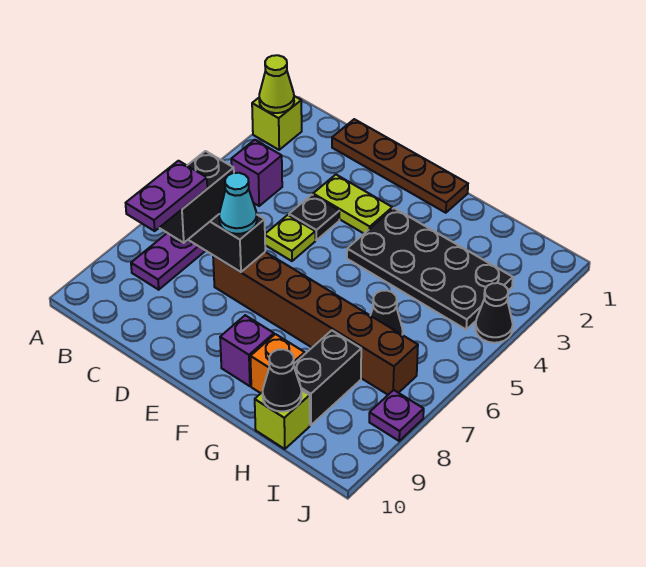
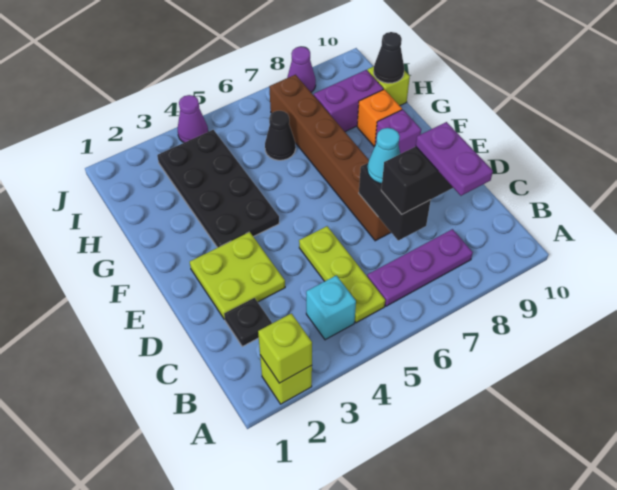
lime 1x1 cone [259,55,294,113] -> lime 1x1 brick [258,313,312,383]
purple 1x1 brick [231,140,282,206] -> cyan 1x1 brick [306,275,356,340]
brown 1x4 plate [332,119,468,213] -> none
purple 1x2 plate [126,161,207,231] -> purple 1x2 plate turned to [416,122,493,196]
lime 1x2 plate [313,175,392,233] -> lime 2x2 plate [190,232,285,319]
black 1x1 plate [289,195,339,240] -> black 1x1 plate moved to [224,298,272,346]
lime 1x1 plate [265,215,315,261] -> lime 1x3 plate [299,226,385,323]
black 1x2 brick [294,330,361,425] -> purple 1x2 brick [314,70,383,132]
black 1x1 cone [475,283,513,343] -> purple 1x1 cone [178,95,208,143]
purple 1x1 plate [369,390,424,441] -> purple 1x1 cone [287,47,316,92]

